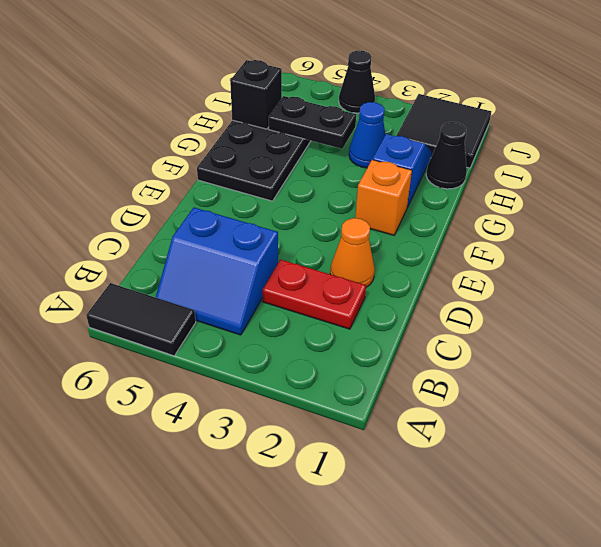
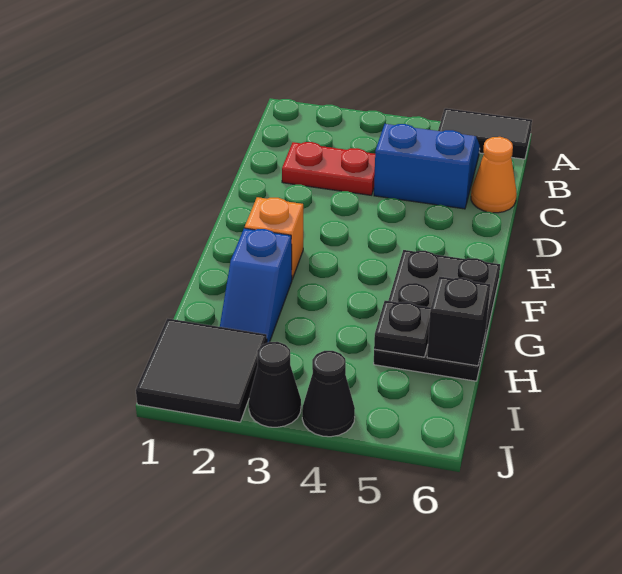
orange 1x1 cone [330,218,375,287] -> orange 1x1 cone moved to [471,137,517,213]
black 1x1 cone [426,122,467,189] -> black 1x1 cone moved to [249,342,301,427]
blue 1x1 cone [349,102,385,168] -> none
black 1x2 plate [269,96,356,149] -> black 1x1 plate [374,301,431,357]

